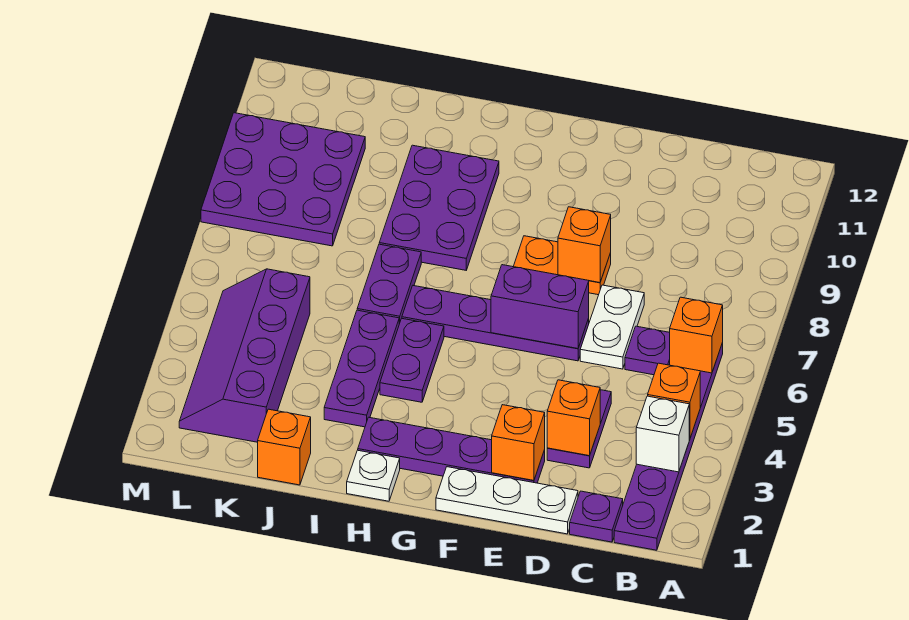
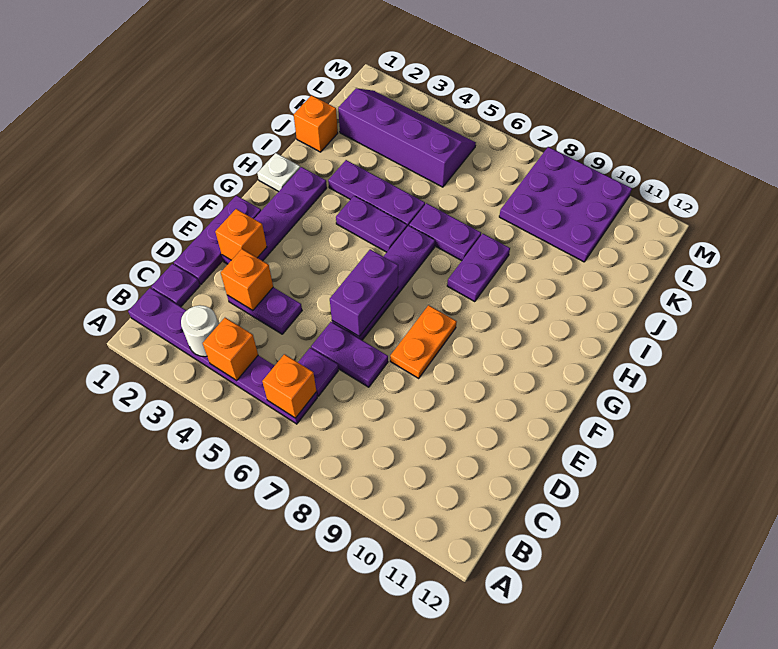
white 1x1 brick [636,396,689,472] -> white 1x1 round brick [181,305,219,357]
white 1x3 plate [436,467,578,534] -> purple 1x3 plate [174,195,261,284]
white 1x2 plate [580,285,644,369] -> purple 1x2 plate [311,322,388,387]
orange 1x1 brick [558,207,611,283] -> none
purple 2x3 plate [379,145,499,270] -> purple 1x2 plate [447,234,510,302]

